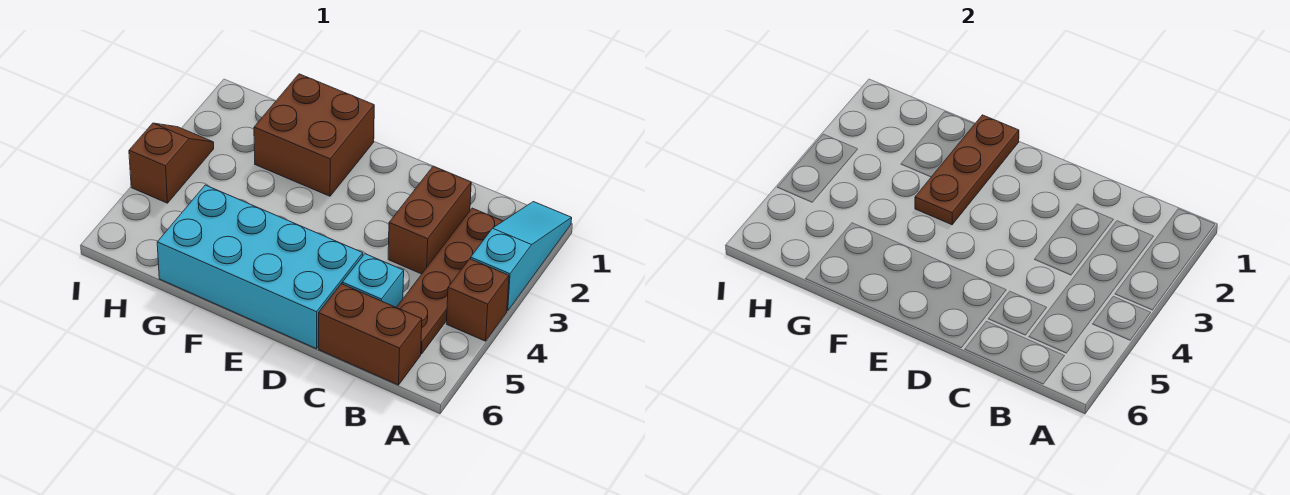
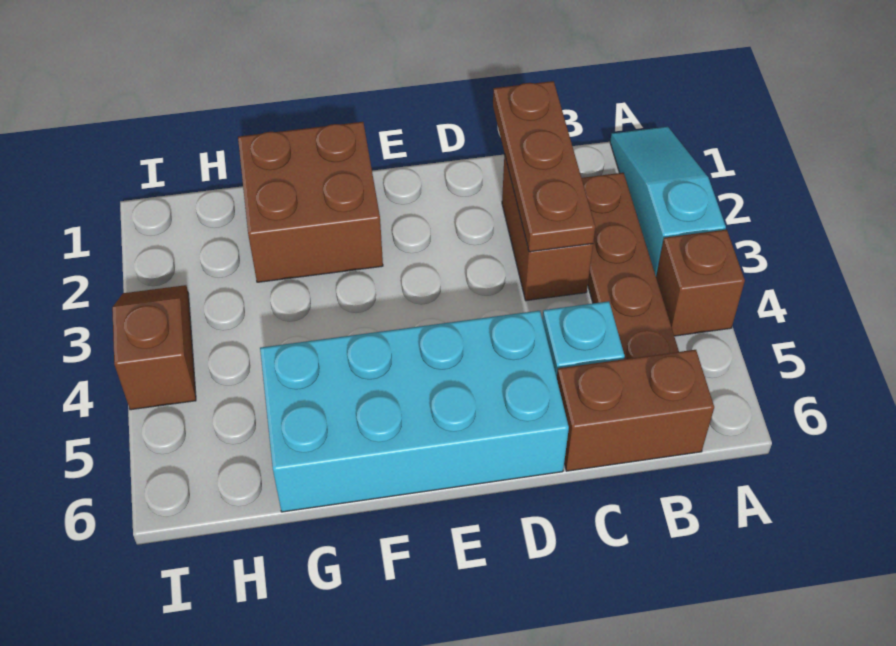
brown 1x3 plate [915,115,1019,225] -> brown 1x3 plate moved to [493,81,595,252]

